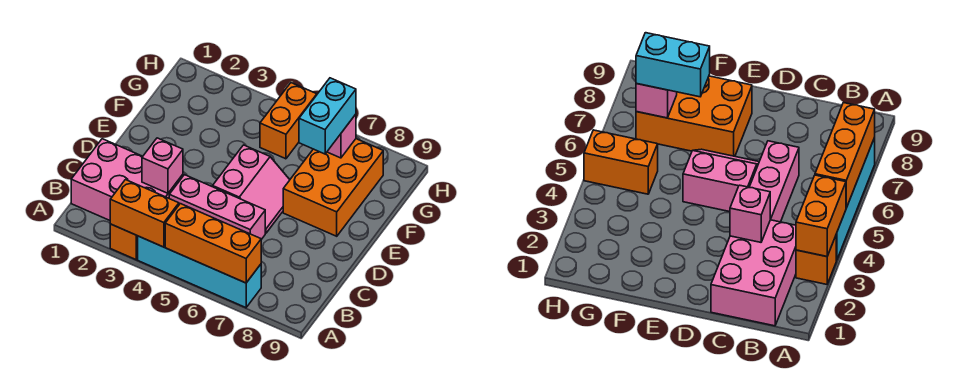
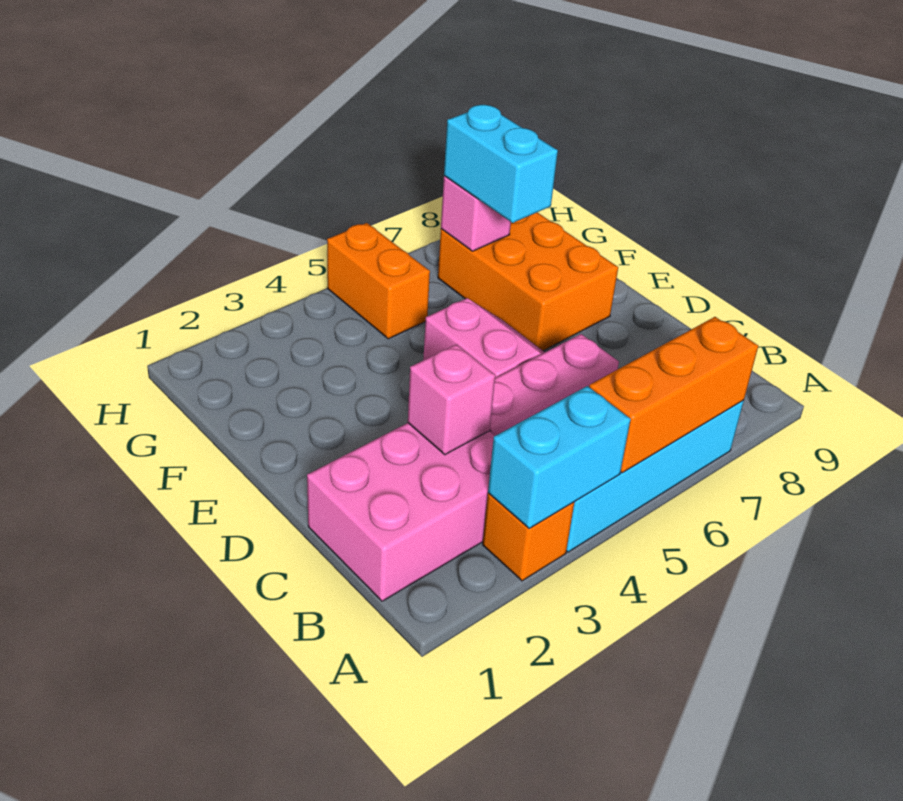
orange 1x2 brick [110,180,179,247] -> cyan 1x2 brick [488,386,631,528]

